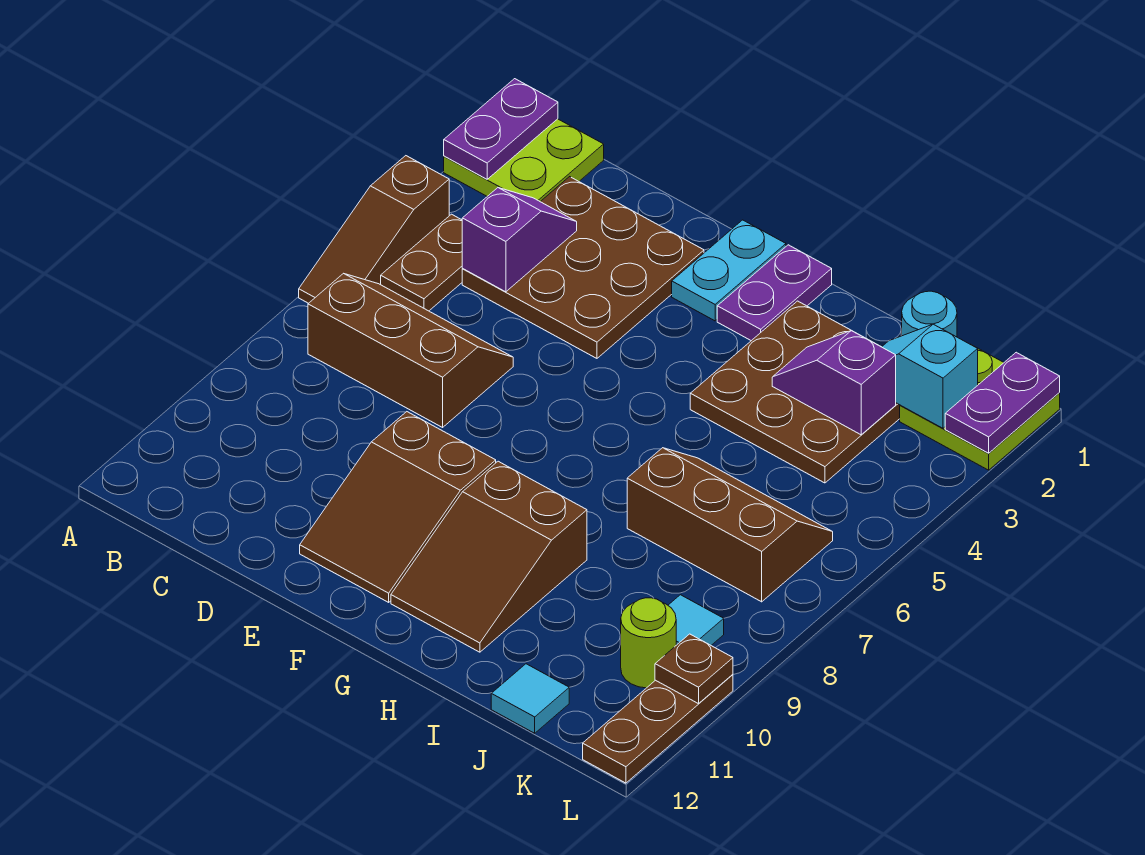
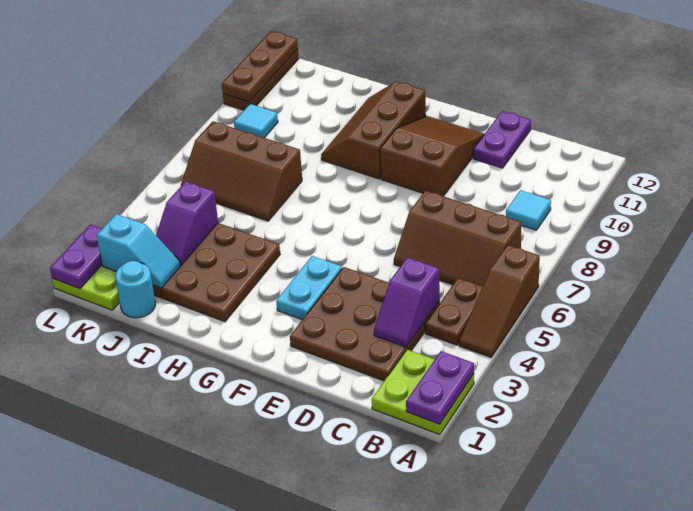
brown 1x3 slope [299,156,449,303] -> brown 1x3 slope turned to [459,245,540,357]
cyan 1x2 plate [672,220,786,321] -> cyan 1x2 plate moved to [276,256,342,320]
purple 1x2 plate [717,245,832,341] -> purple 1x2 plate moved to [473,111,531,168]
brown 2x3 slope [391,461,587,652] -> brown 2x3 slope turned to [321,81,426,179]
purple 1x2 slope [772,331,896,435] -> purple 1x2 slope turned to [156,181,218,265]
cyan 1x1 tile [491,664,569,733] -> cyan 1x1 tile moved to [506,190,551,230]
lime 1x1 round brick [621,598,676,688] -> none
brown 1x1 plate [655,634,733,704] -> brown 1x3 plate [222,31,298,102]

